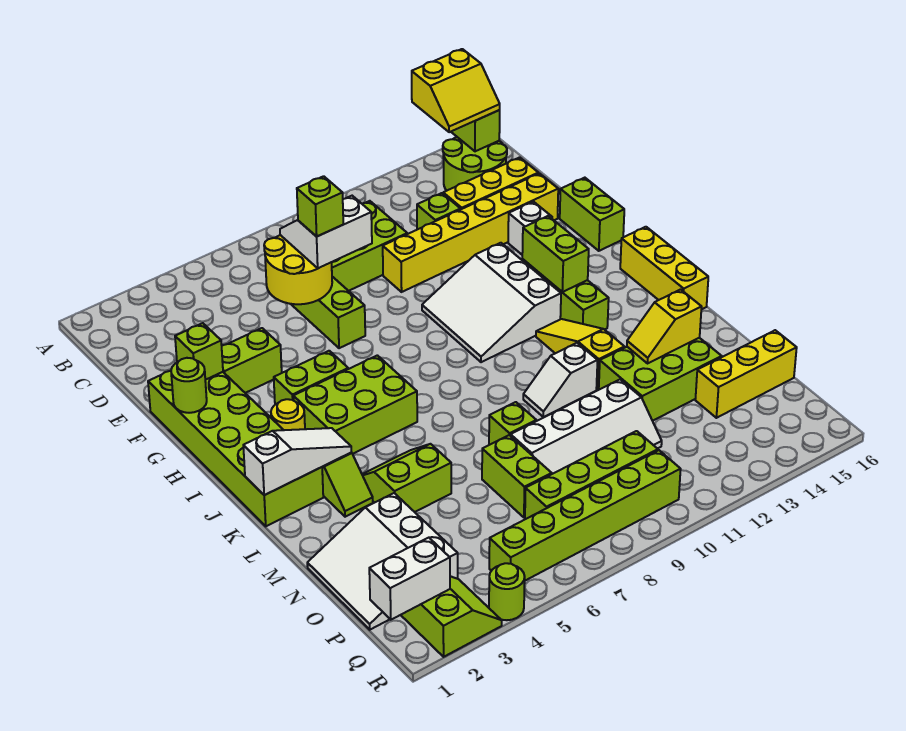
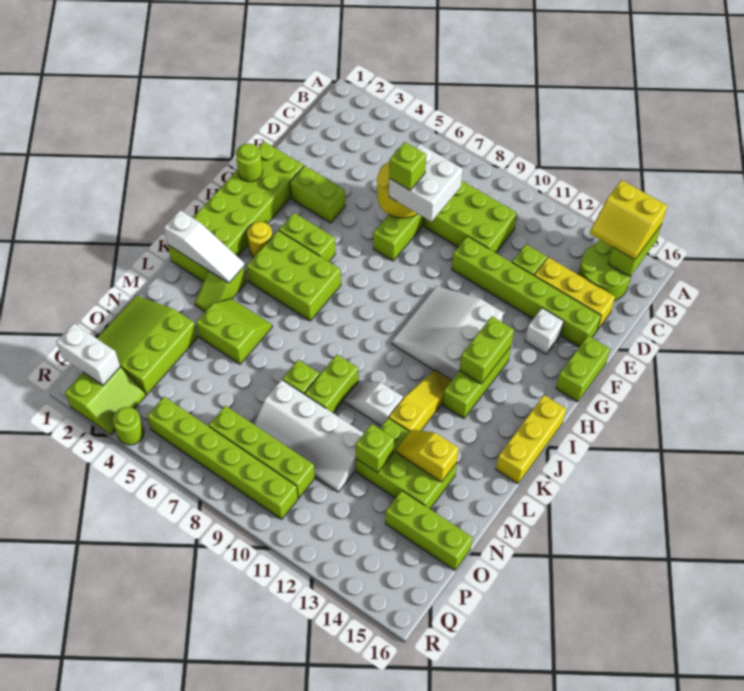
white 2x2 slope [280,196,372,268] -> white 2x2 brick [389,144,463,222]
yellow 1x6 brick [383,173,558,292] -> lime 1x6 brick [452,236,601,347]
lime 1x1 brick [175,323,223,380] -> lime 1x1 brick moved to [355,424,394,473]
white 3x3 slope [307,493,458,630] -> lime 3x3 slope [97,296,197,395]
lime 1x2 brick [482,435,552,518] -> lime 1x2 brick moved to [305,354,358,413]
yellow 1x3 brick [695,330,797,418] -> lime 1x3 brick [385,491,472,570]

